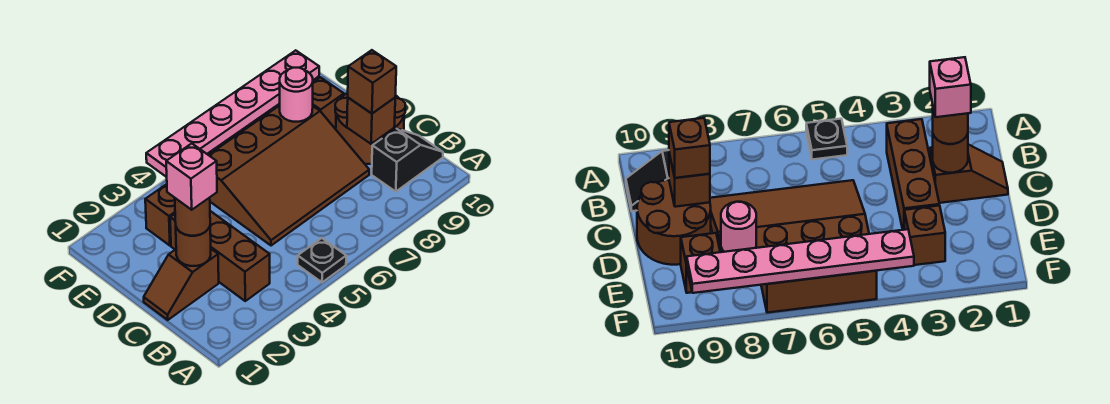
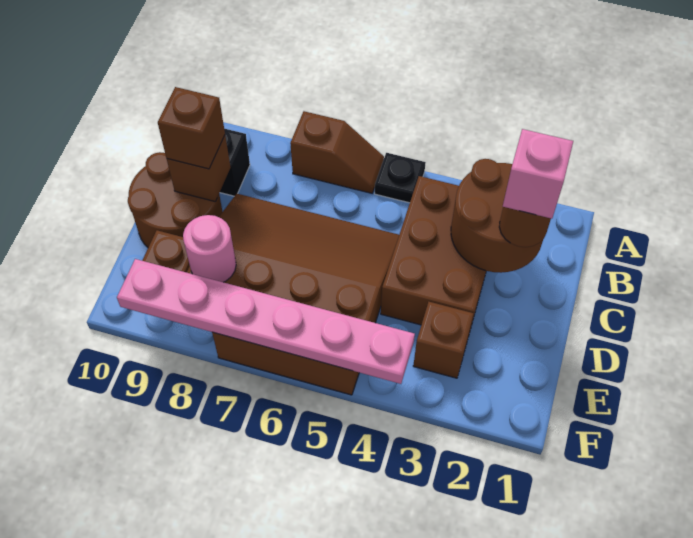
brown 1x3 brick [170,211,270,301] -> brown 2x3 brick [381,176,486,329]
brown 1x2 slope [144,249,219,320] -> brown 1x2 slope moved to [290,111,384,193]
brown 1x1 round brick [176,227,211,266] -> brown 2x2 round brick [451,159,543,273]

